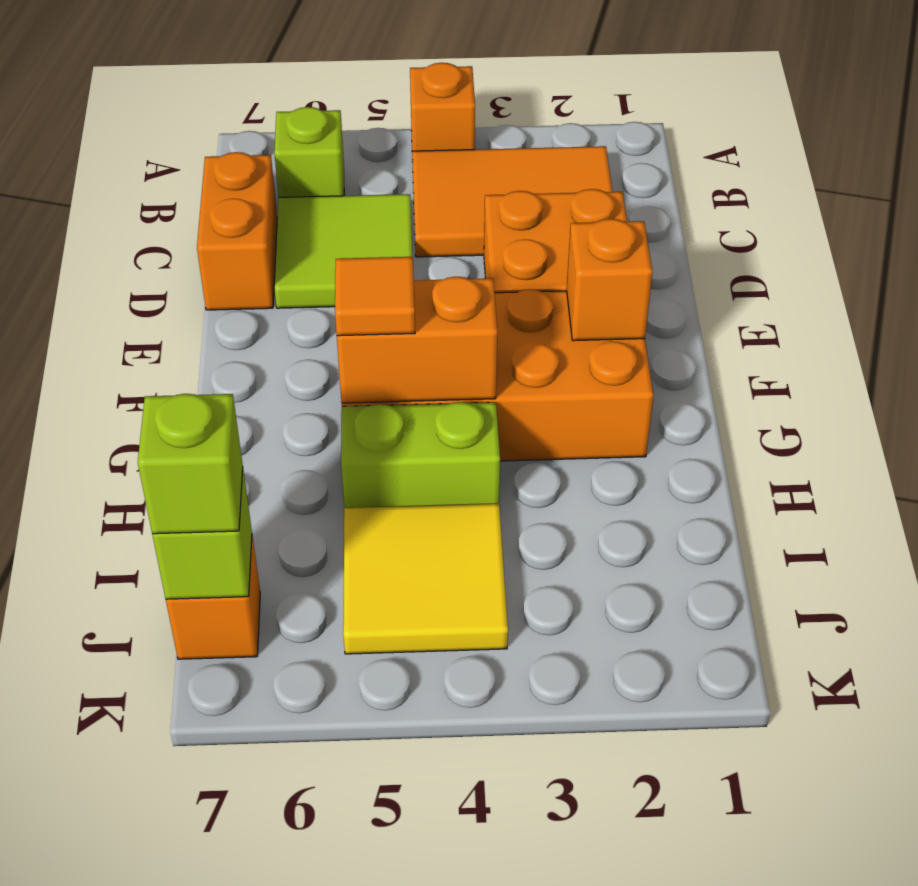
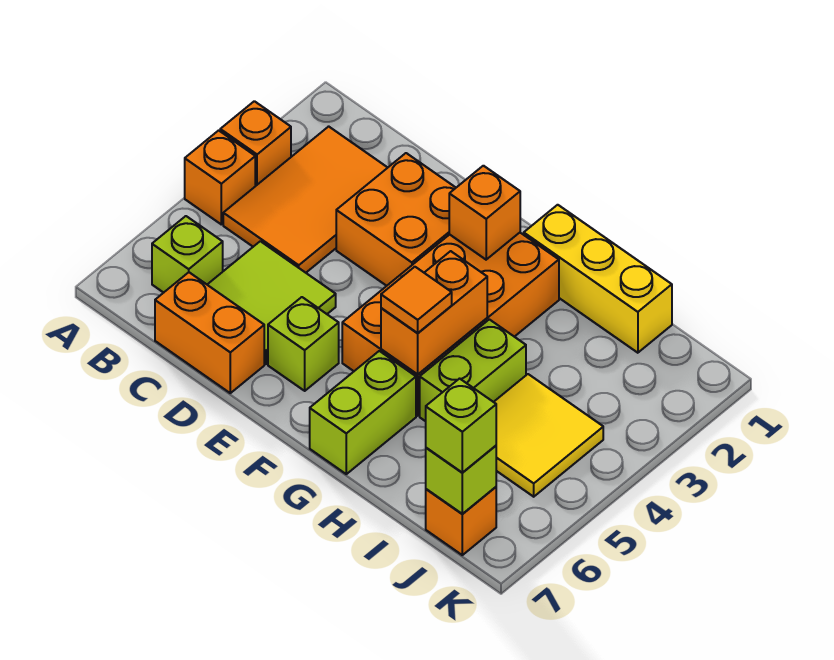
none -> orange 1x1 brick [220,101,291,186]
none -> lime 1x1 brick [268,297,339,391]
none -> yellow 1x3 brick [524,205,672,353]
none -> lime 1x2 brick [310,351,416,474]

